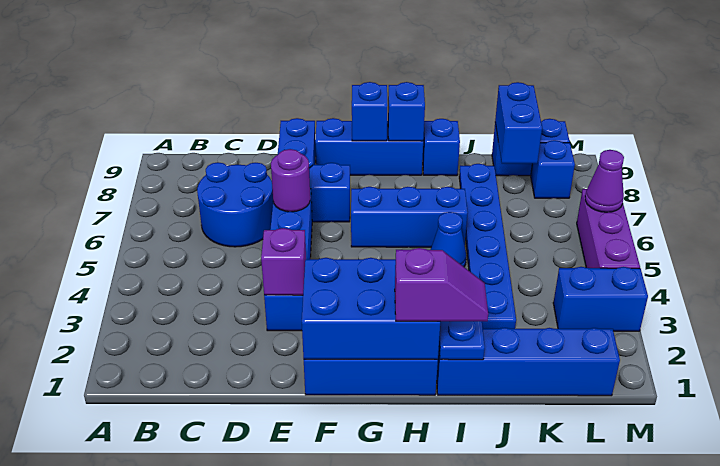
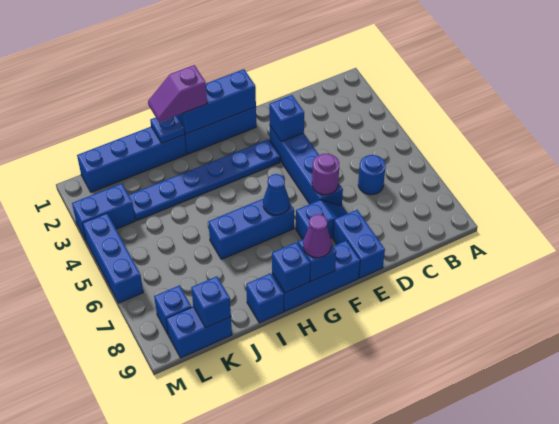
blue 2x2 round brick [197,162,273,247] -> blue 1x1 round brick [358,155,386,195]
purple 1x1 brick [261,228,306,295] -> blue 1x1 brick [269,95,304,142]
blue 2x3 brick [302,258,440,359] -> blue 1x3 brick [177,69,256,134]
blue 1x1 cone [431,212,467,267] -> blue 1x1 cone moved to [263,174,289,215]
blue 1x6 plate [459,164,516,329] -> blue 1x6 plate turned to [129,139,280,220]
blue 1x2 brick [495,82,542,164] -> blue 1x1 brick [191,276,231,328]
purple 1x3 brick [577,189,640,268] -> blue 1x3 brick [82,213,143,303]
purple 1x1 cone [585,150,624,212] -> purple 1x1 cone moved to [303,214,331,258]

